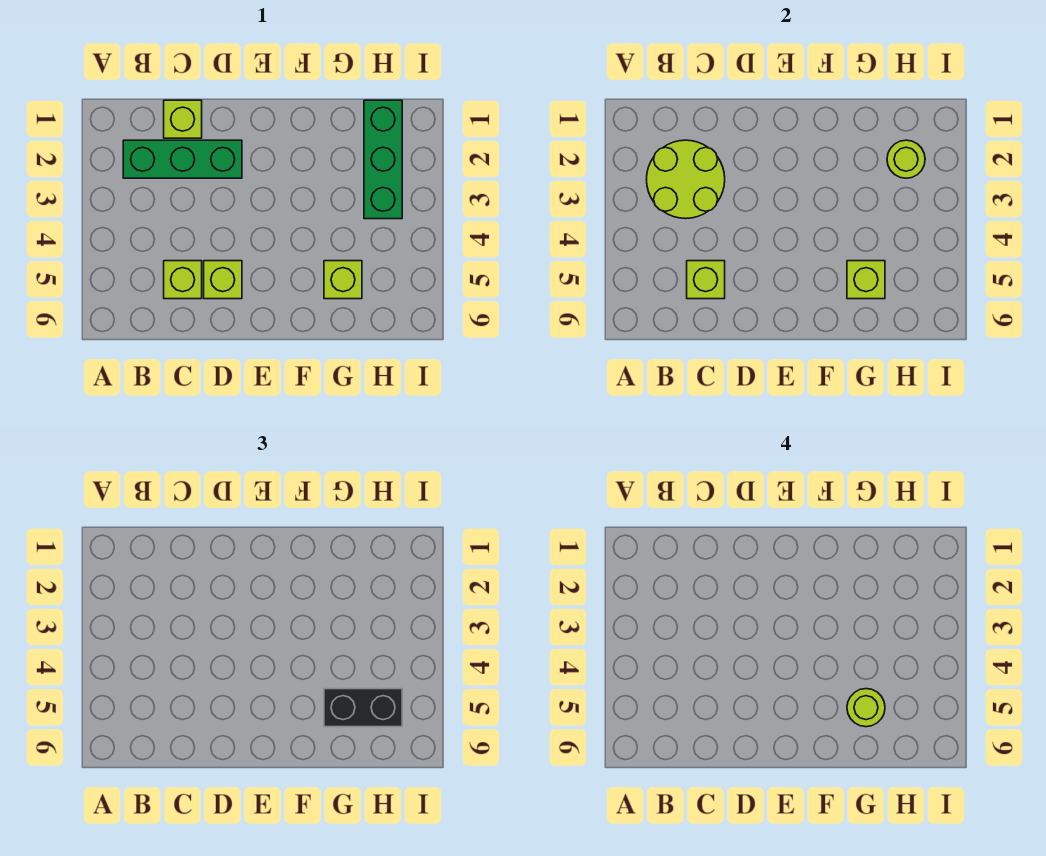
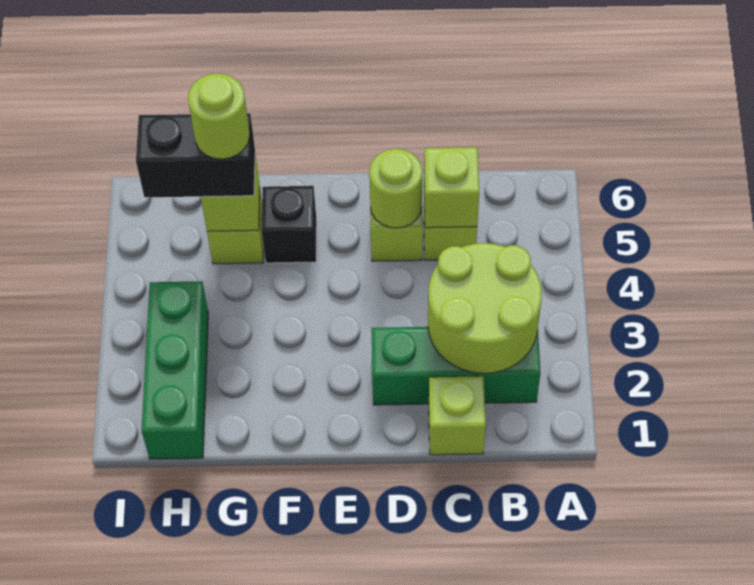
none -> black 1x1 brick [261,186,316,263]
lime 1x1 round brick [887,140,925,178] -> lime 1x1 round brick moved to [369,149,422,228]

